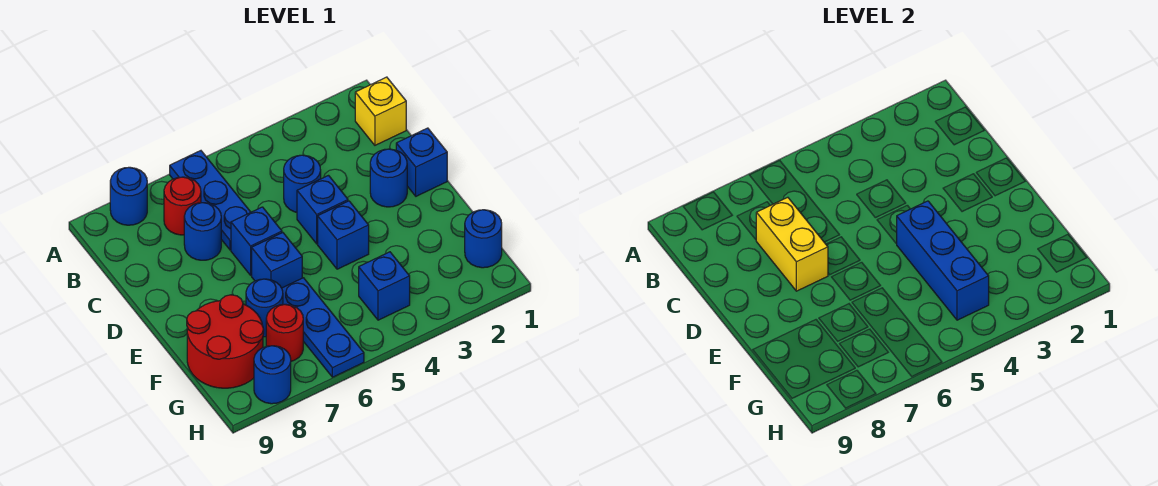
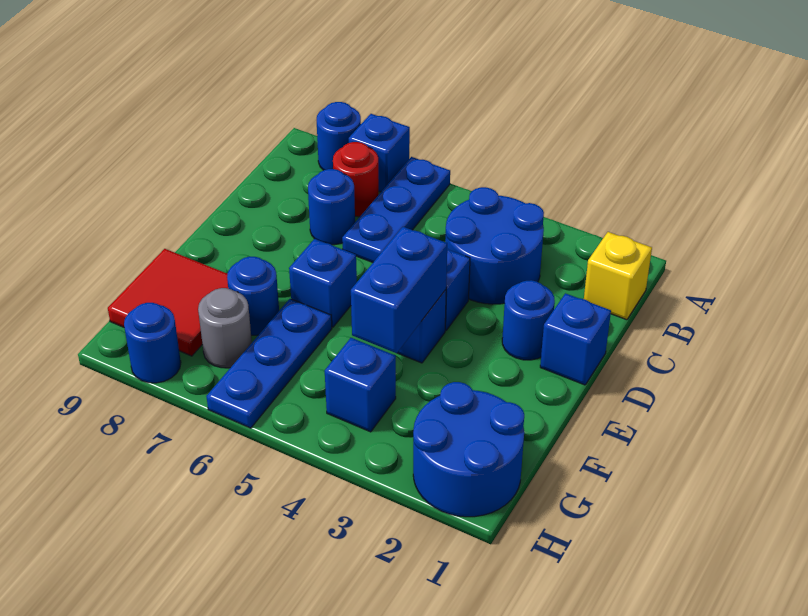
blue 1x1 round brick [284,155,321,212] -> blue 2x2 round brick [445,187,544,304]
yellow 1x2 brick [756,197,828,291] -> none
blue 1x1 brick [231,207,282,275] -> blue 1x1 brick moved to [349,114,410,192]
blue 1x3 brick [897,201,989,320] -> blue 1x2 brick [351,227,447,353]
red 2x2 round brick [187,295,264,388] -> red 2x2 tile [108,249,228,356]
blue 1x1 round brick [465,210,502,268] -> blue 2x2 round brick [413,382,524,517]
red 1x1 round brick [266,304,303,361] -> grey 1x1 round brick [198,288,252,368]

